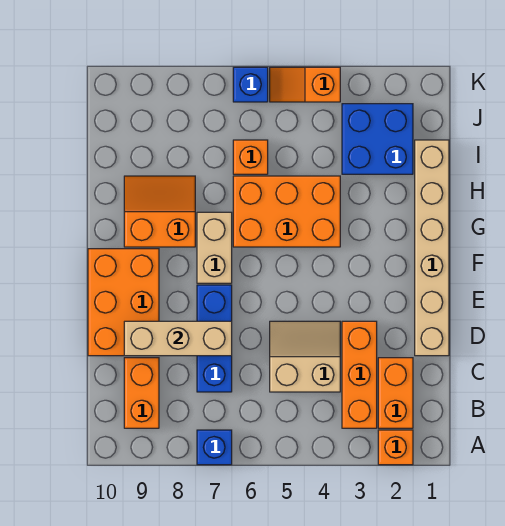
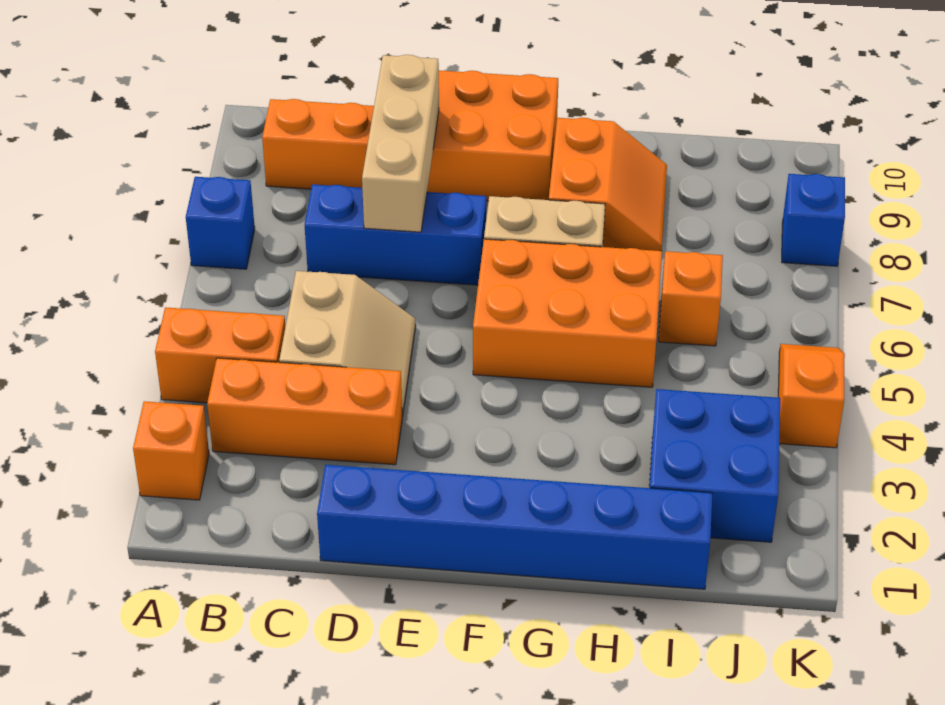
orange 1x2 brick [378,358,413,428] -> orange 1x2 brick moved to [155,307,285,403]
tan 1x6 brick [415,140,449,356] -> blue 1x6 brick [317,465,712,589]
orange 2x3 brick [233,176,340,247] -> orange 2x3 brick turned to [473,239,662,387]
blue 1x1 brick [233,67,268,102] -> blue 1x1 brick moved to [782,174,845,266]

